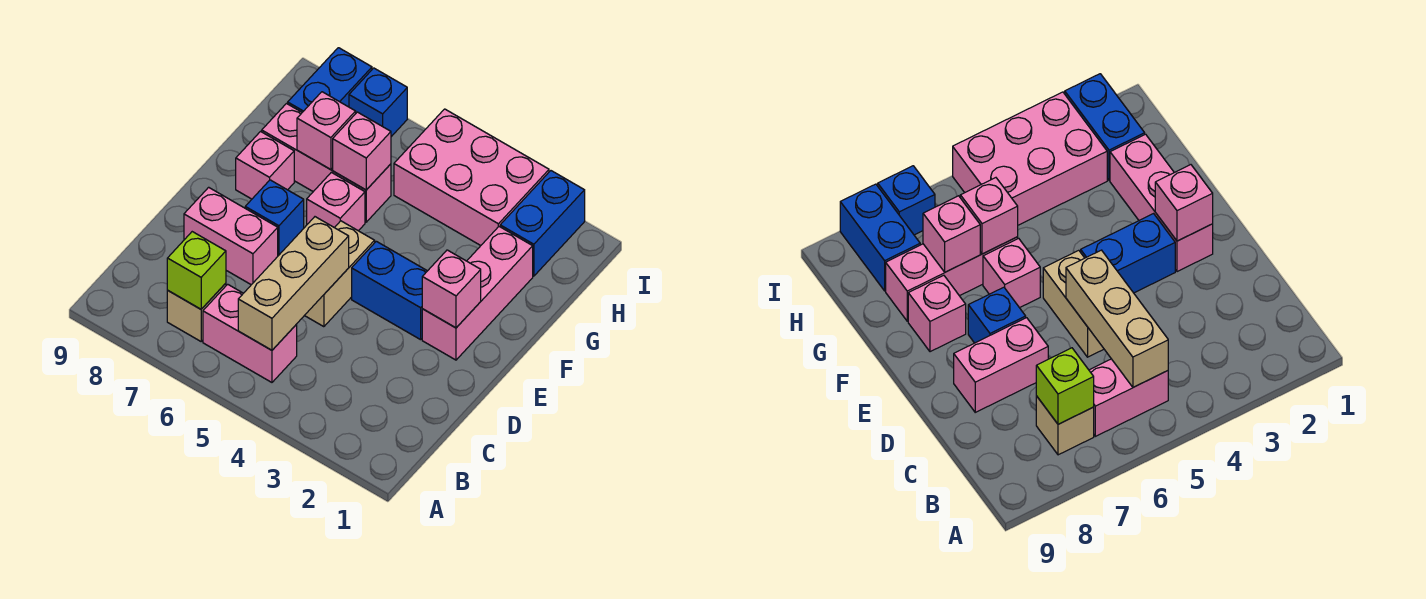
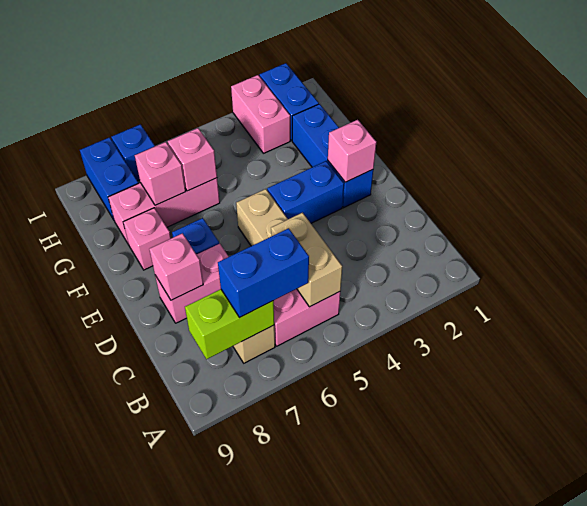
tan 1x3 brick [238,217,349,350] -> tan 1x2 brick [271,213,342,307]
none -> blue 1x2 brick [218,228,309,318]
lime 1x1 brick [167,232,226,309] -> lime 1x2 brick [185,289,274,359]
pink 1x3 brick [422,227,533,360] -> blue 1x3 brick [292,104,373,208]
pink 1x1 brick [307,172,365,231] -> pink 1x1 brick moved to [149,233,203,300]
pink 2x3 brick [394,109,549,246] -> pink 1x2 brick [231,75,290,153]

